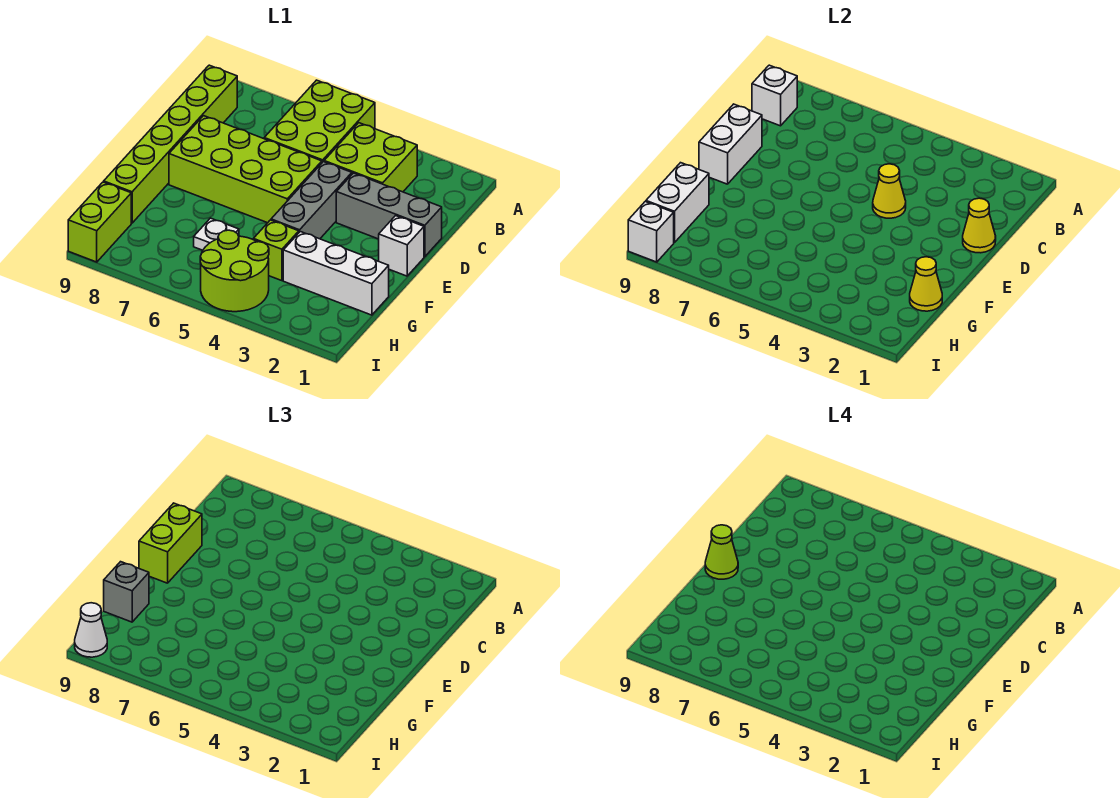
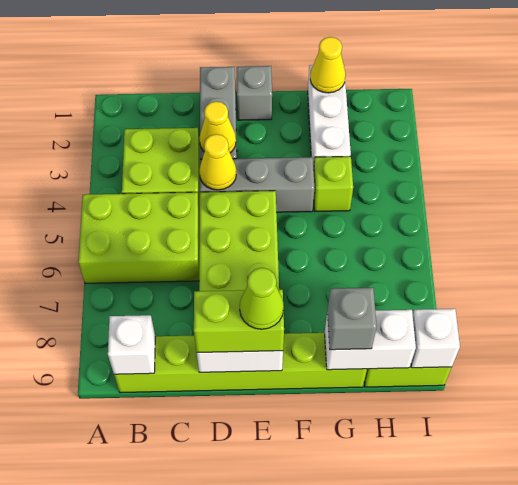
yellow 1x1 cone [963,198,996,253] -> yellow 1x1 cone moved to [199,101,236,153]
white 1x1 brick [379,216,424,276] -> grey 1x1 brick [237,66,272,120]
white 1x1 plate [194,218,239,250] -> none
lime 2x2 round brick [200,230,269,312] -> none
white 1x1 cone [75,603,107,657] -> none

